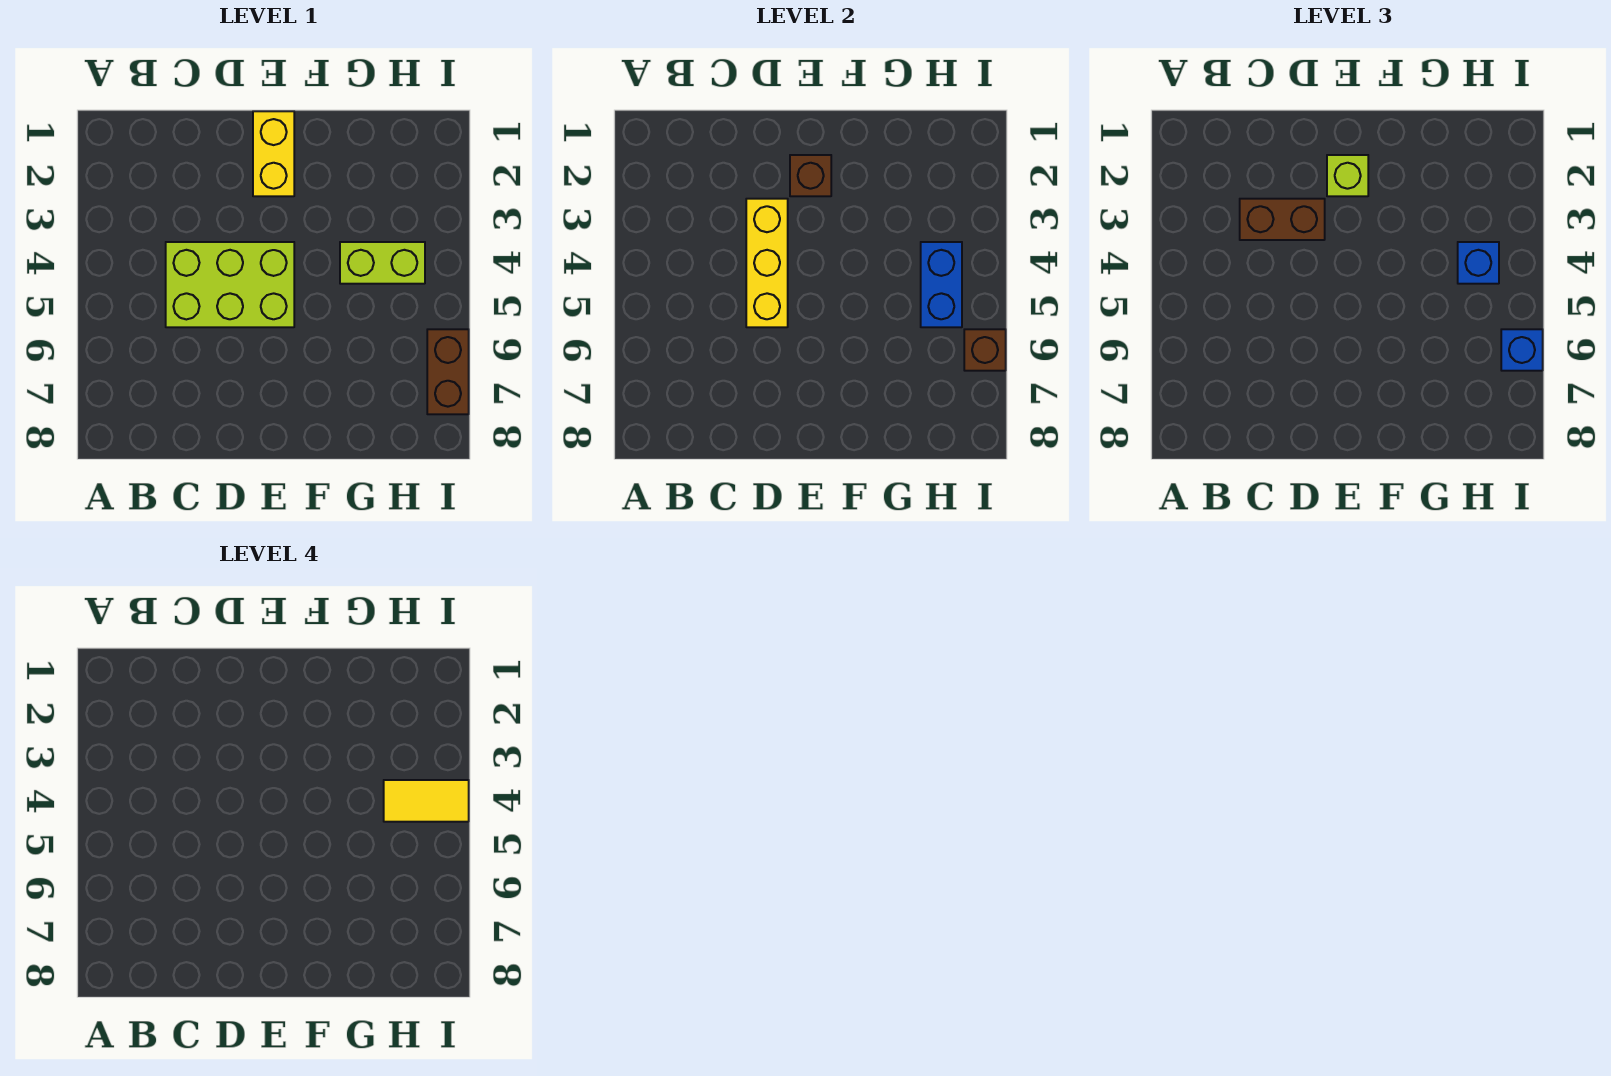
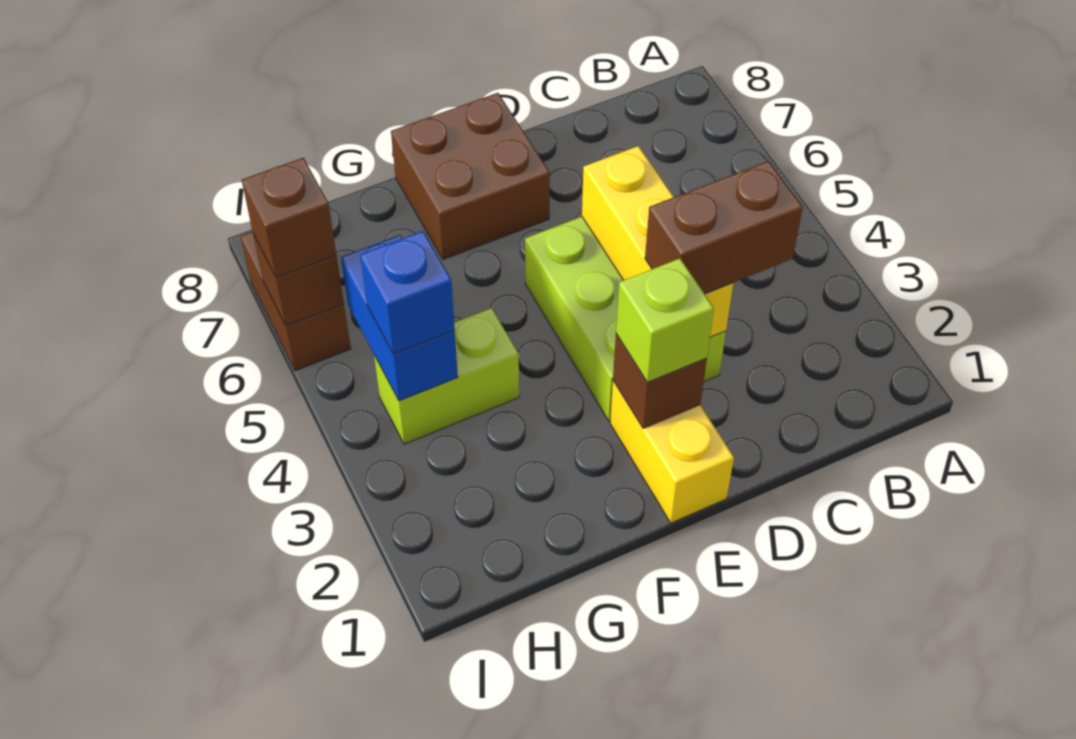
lime 2x3 brick [166,242,294,327] -> lime 2x3 brick turned to [525,217,726,421]
none -> brown 2x2 brick [391,93,550,259]
yellow 1x2 tile [384,780,469,822] -> none
blue 1x1 brick [1501,329,1543,371] -> brown 1x1 brick [242,158,336,278]

